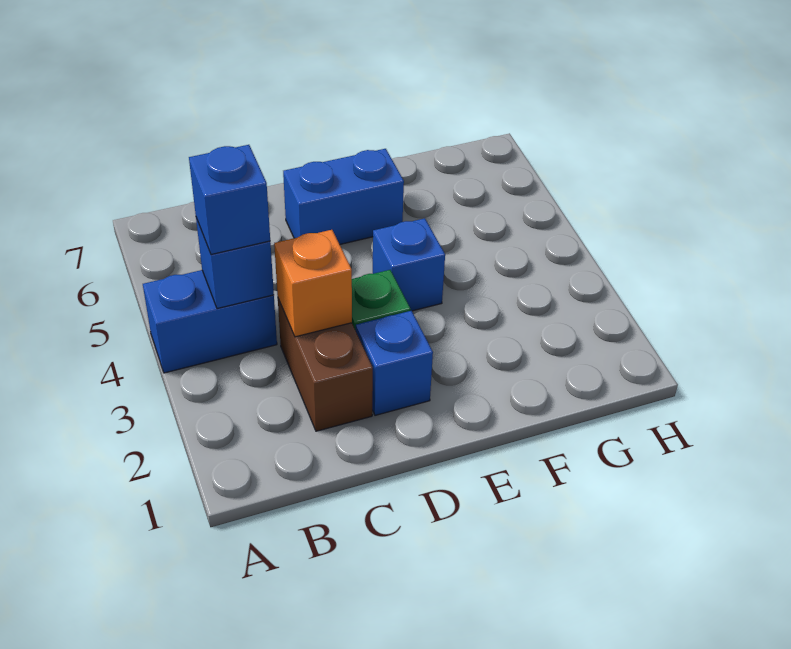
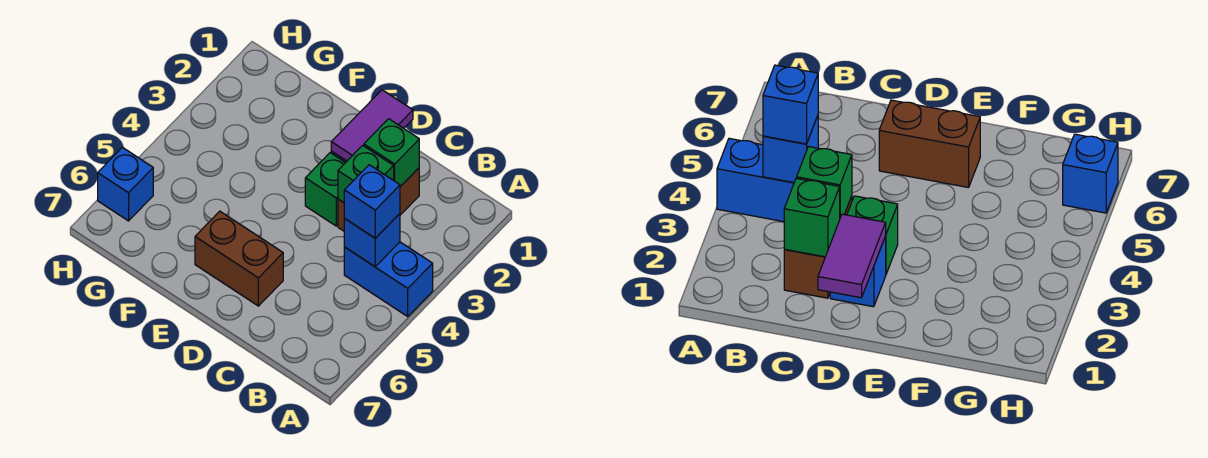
none -> green 1x1 brick [364,119,419,187]
orange 1x1 brick [274,230,352,337] -> green 1x1 brick [338,145,394,203]
none -> purple 1x2 tile [331,90,413,161]
blue 1x2 brick [283,149,404,244] -> brown 1x2 brick [195,211,283,306]
blue 1x1 brick [373,218,445,311] -> blue 1x1 brick moved to [98,147,153,221]

